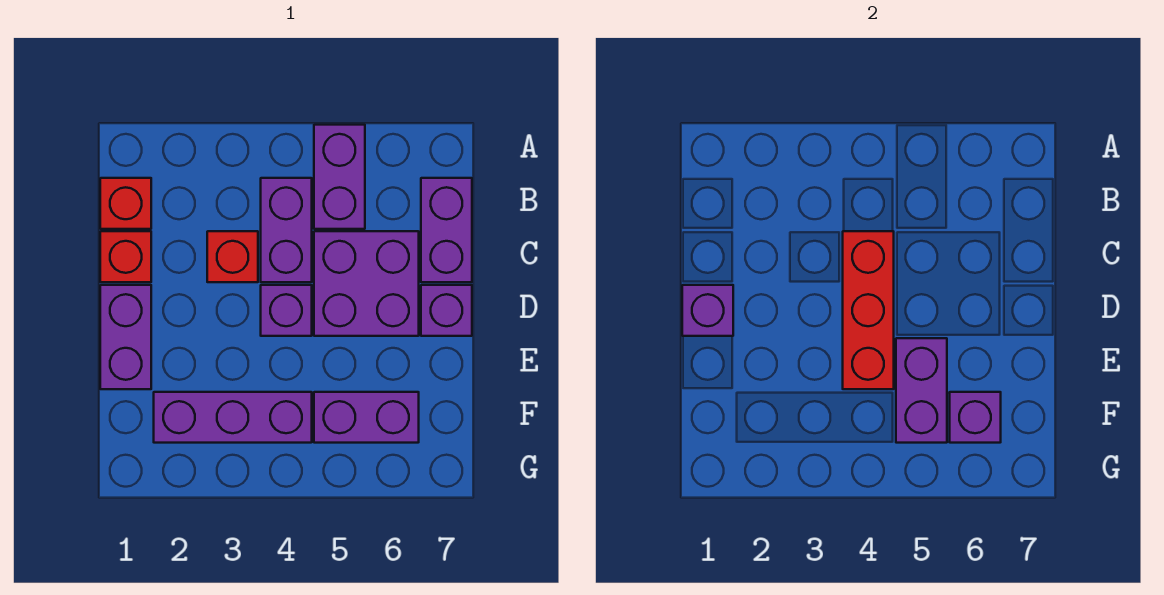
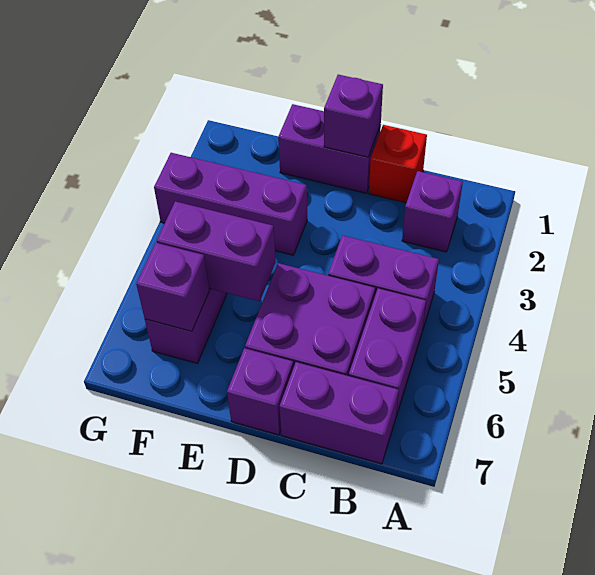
purple 1x2 brick [314,125,365,229] -> purple 1x2 brick turned to [349,288,426,416]
red 1x1 brick [100,178,151,229] -> none
red 1x1 brick [207,231,258,282] -> none
red 1x3 brick [843,231,894,389] -> none
purple 1x1 brick [261,285,312,336] -> purple 1x1 brick moved to [402,171,463,252]
purple 1x3 brick [154,392,312,443] -> purple 1x3 brick turned to [154,153,307,255]

